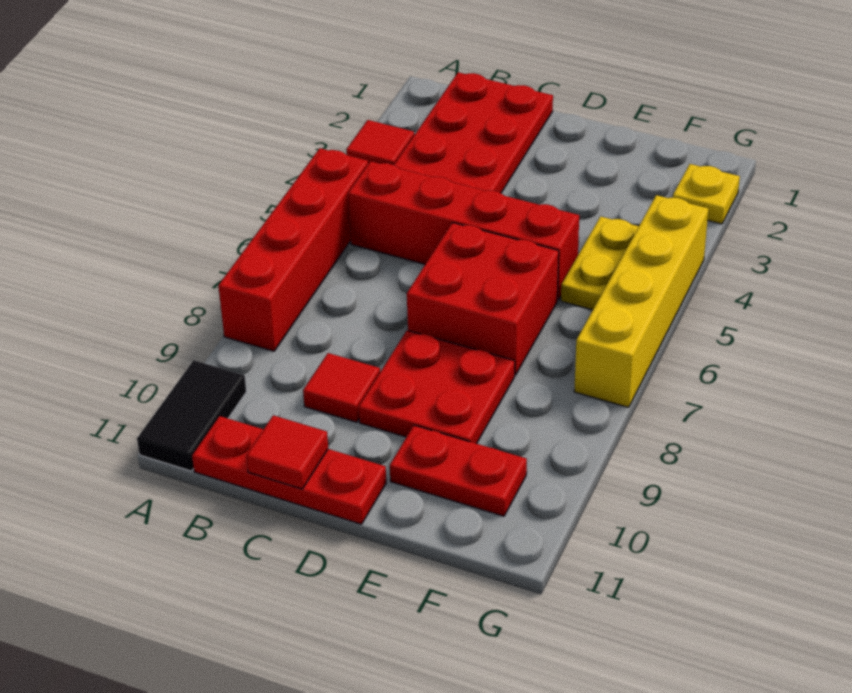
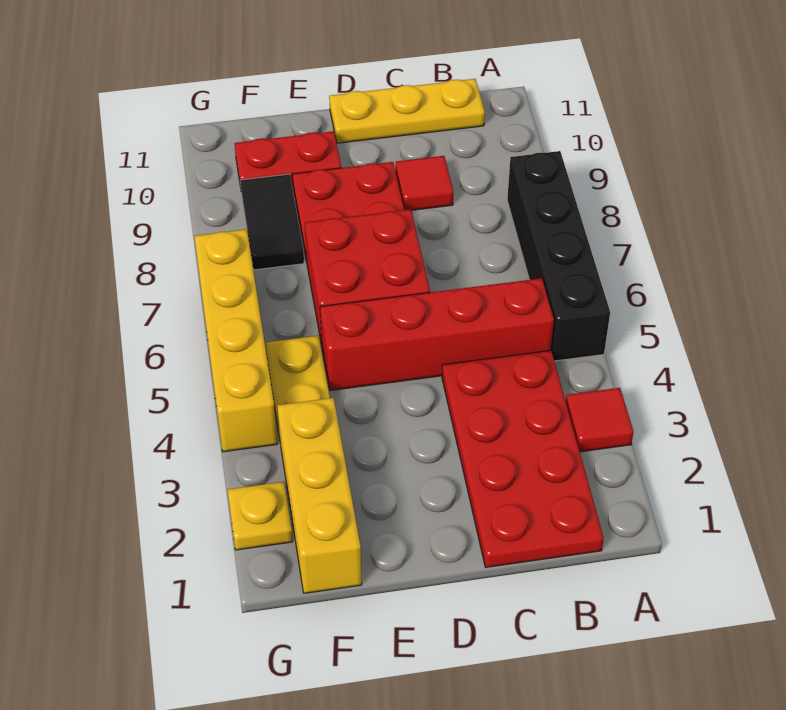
red 1x4 brick [218,148,368,351] -> black 1x4 brick [507,151,610,361]
black 1x2 tile [137,360,246,471] -> black 1x2 tile moved to [240,174,304,270]
red 1x3 plate [192,416,386,524] -> yellow 1x3 plate [329,79,485,143]
red 1x1 tile [246,415,328,489] -> none
none -> yellow 1x3 brick [277,398,362,593]

